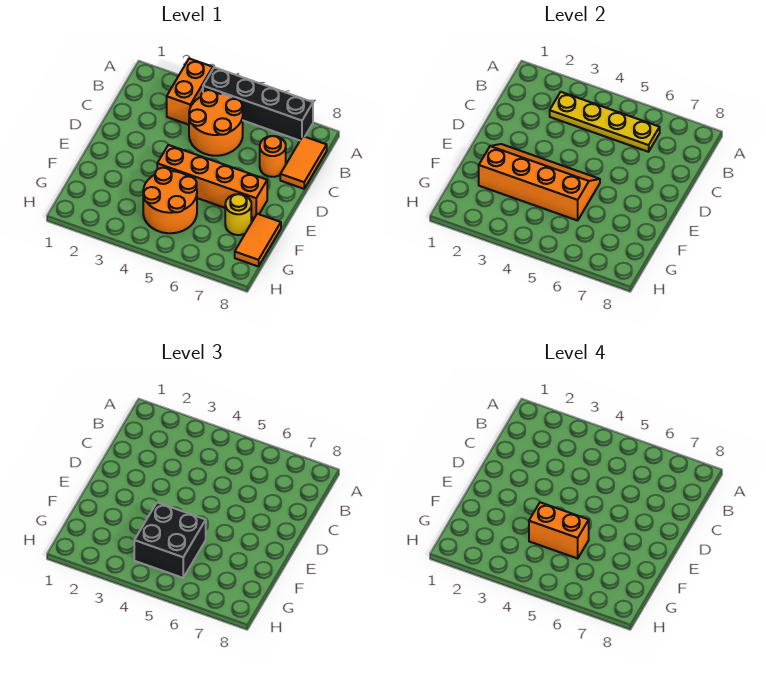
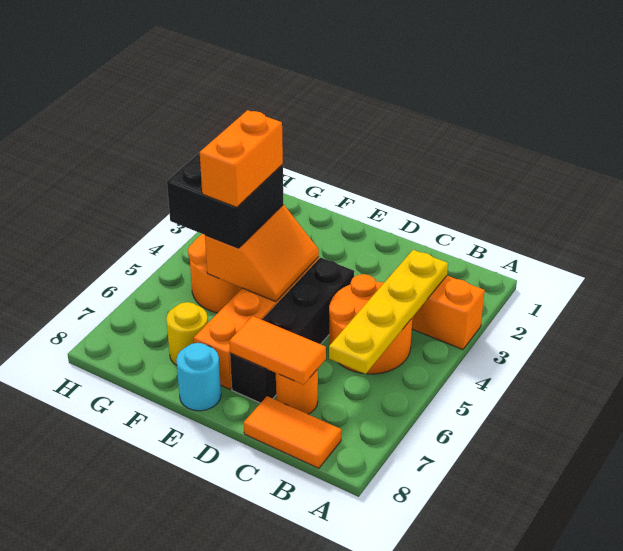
black 1x4 brick [203,67,313,140] -> black 1x4 brick moved to [230,258,354,403]
orange 2x4 slope [479,144,600,220] -> orange 2x2 slope [205,205,319,302]
none -> cyan 1x1 round brick [177,343,221,411]
orange 1x2 tile [235,214,281,266] -> orange 1x2 tile moved to [229,316,326,385]

